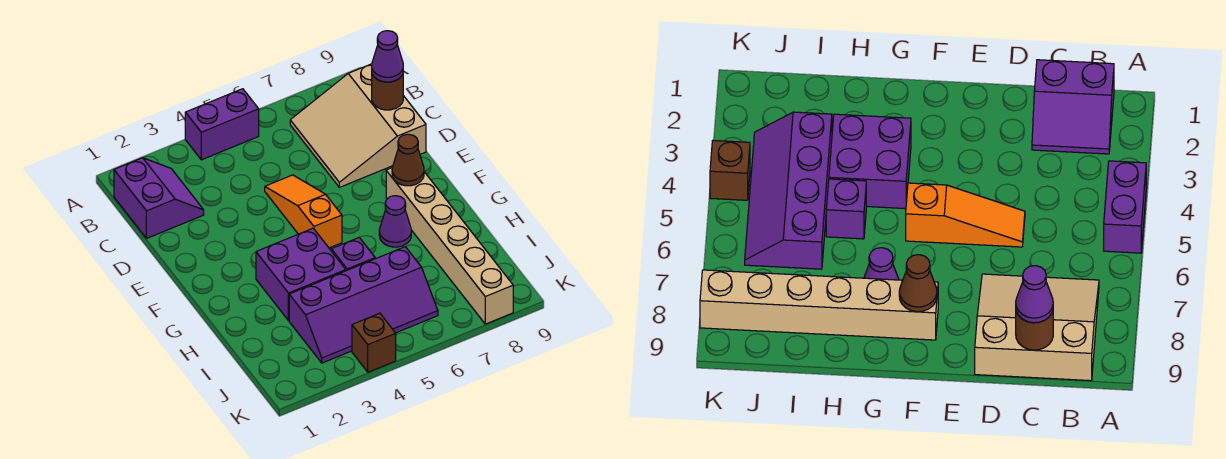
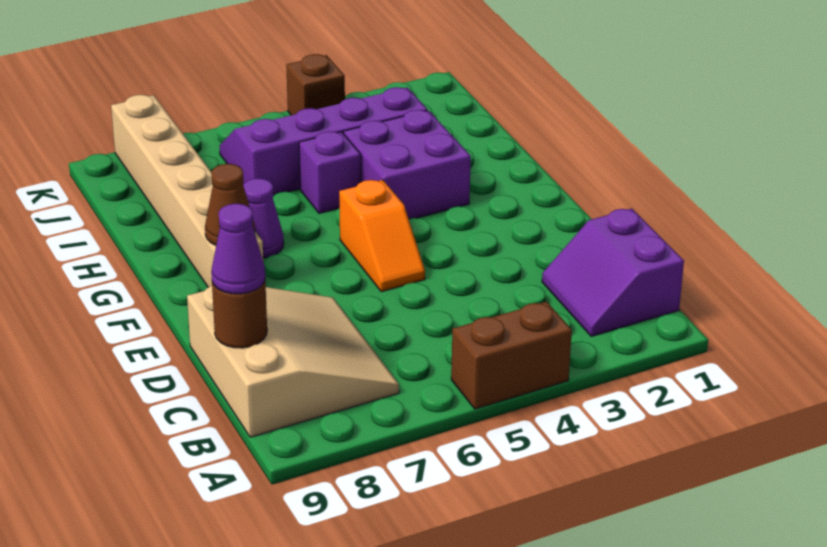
purple 1x2 brick [185,89,259,160] -> brown 1x2 brick [451,302,572,409]
orange 1x3 slope [265,175,342,248] -> orange 1x2 slope [339,180,425,292]

